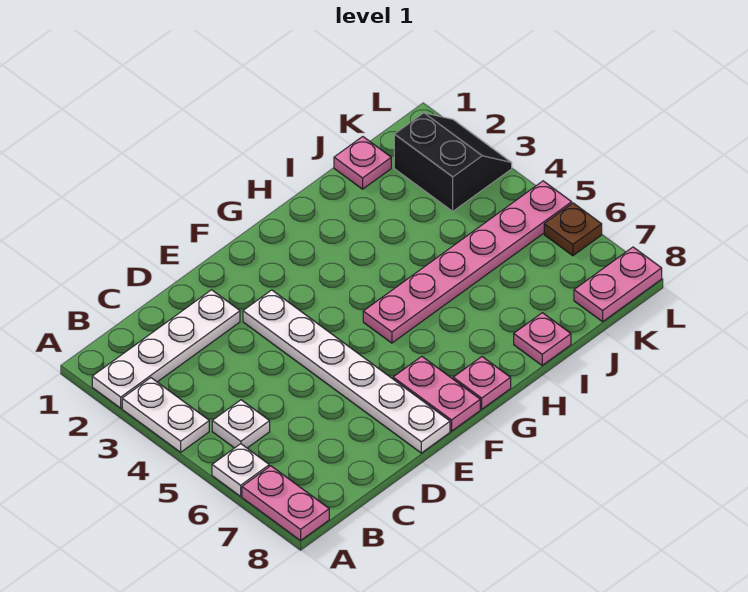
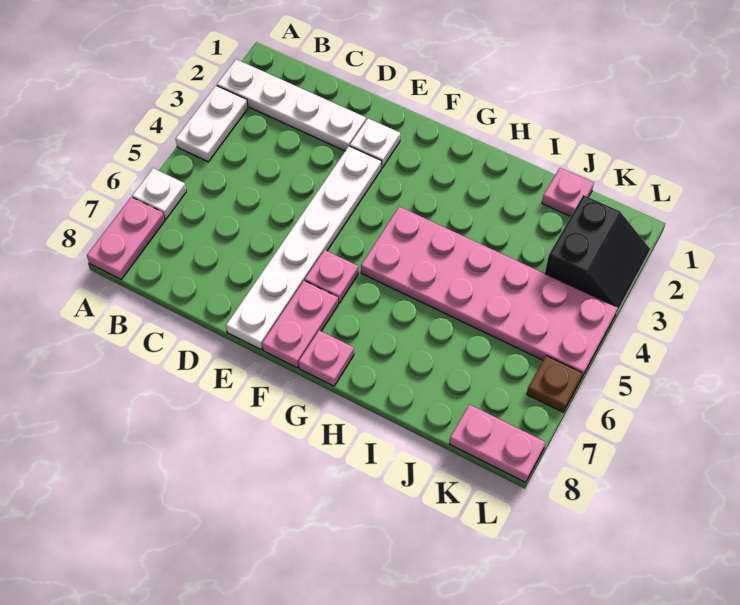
white 1x1 plate [212,400,270,448] -> white 1x1 plate moved to [350,118,400,168]
pink 1x6 plate [363,181,572,343] -> pink 2x6 plate [361,207,618,377]
pink 1x1 plate [514,313,571,365] -> pink 1x1 plate moved to [305,250,358,303]

